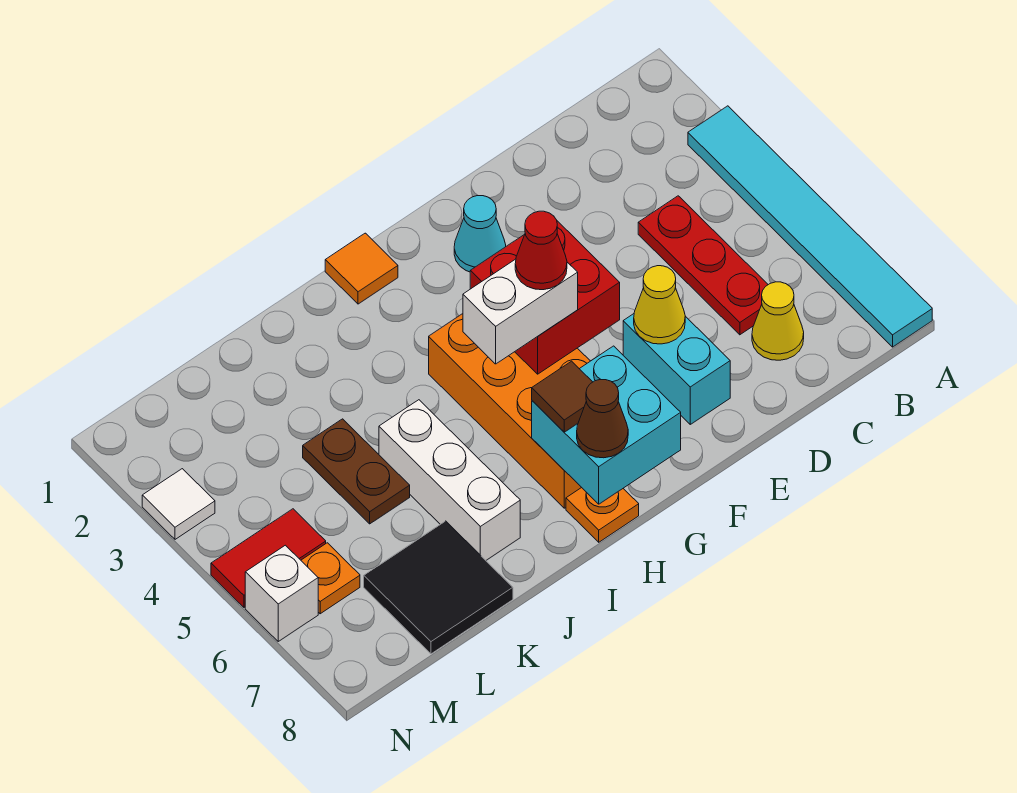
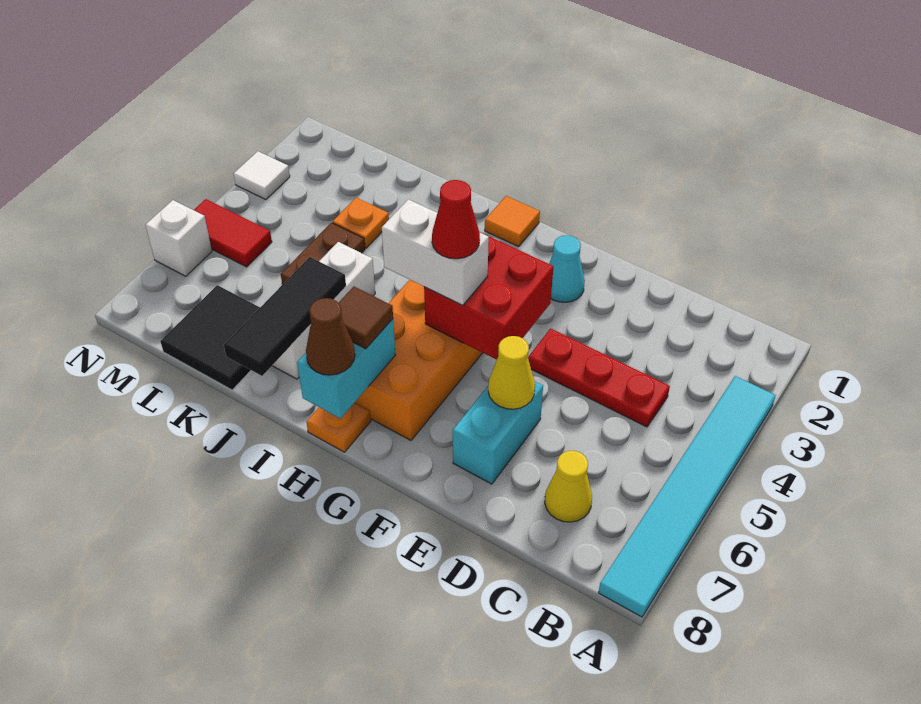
red 1x3 plate [638,196,768,335] -> red 1x3 plate turned to [528,328,670,427]
cyan 2x2 brick [532,346,681,504] -> cyan 1x2 brick [297,319,395,418]
none -> black 1x3 tile [224,257,346,376]
orange 1x1 plate [301,543,360,614] -> orange 1x1 plate moved to [333,198,389,248]

